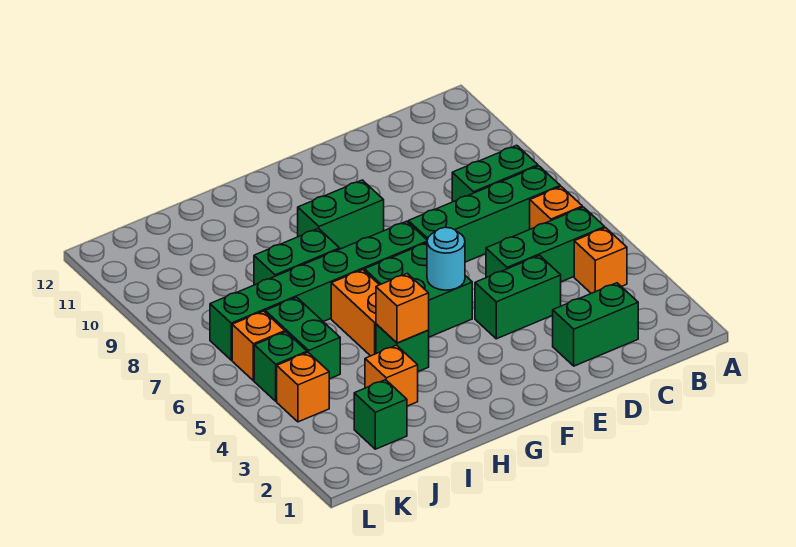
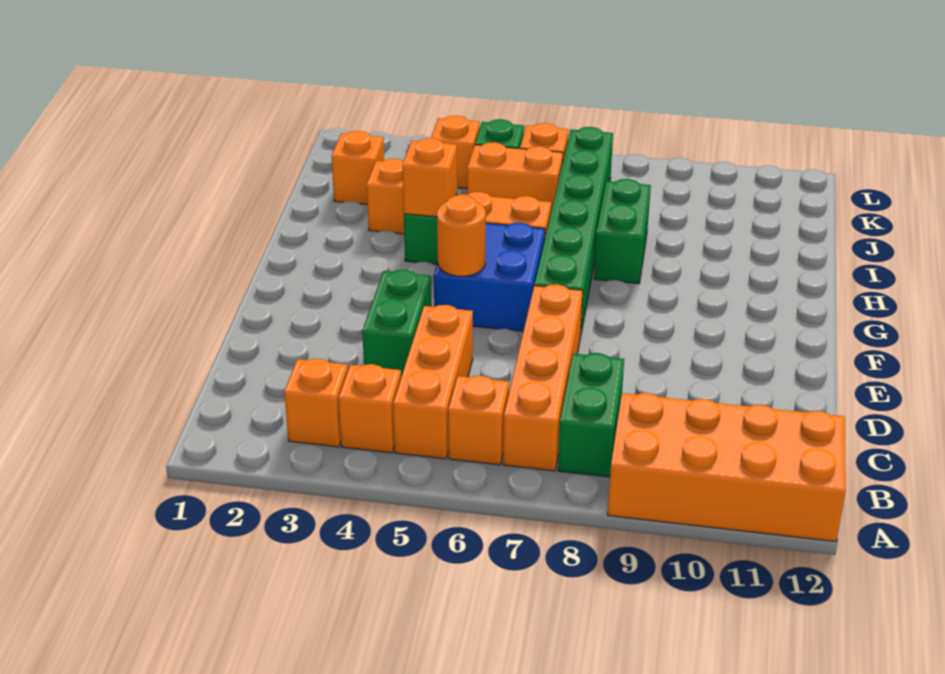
none -> orange 2x4 brick [608,393,846,542]
none -> orange 1x1 brick [284,359,348,447]
green 1x3 brick [486,207,605,282] -> orange 1x3 brick [393,305,473,459]
green 1x4 brick [408,166,560,262] -> orange 1x4 brick [503,284,583,471]
green 1x2 brick [553,283,638,366] -> none
green 2x2 brick [364,243,472,337] -> blue 2x2 brick [434,223,545,331]
cyan 1x1 round brick [427,227,465,290] -> orange 1x1 round brick [437,195,486,276]
green 1x2 brick [298,180,384,249] -> none
green 1x1 brick [354,380,407,449] -> orange 1x1 brick [331,131,384,204]
green 1x2 brick [265,297,340,379] -> orange 1x2 brick [467,142,563,211]

